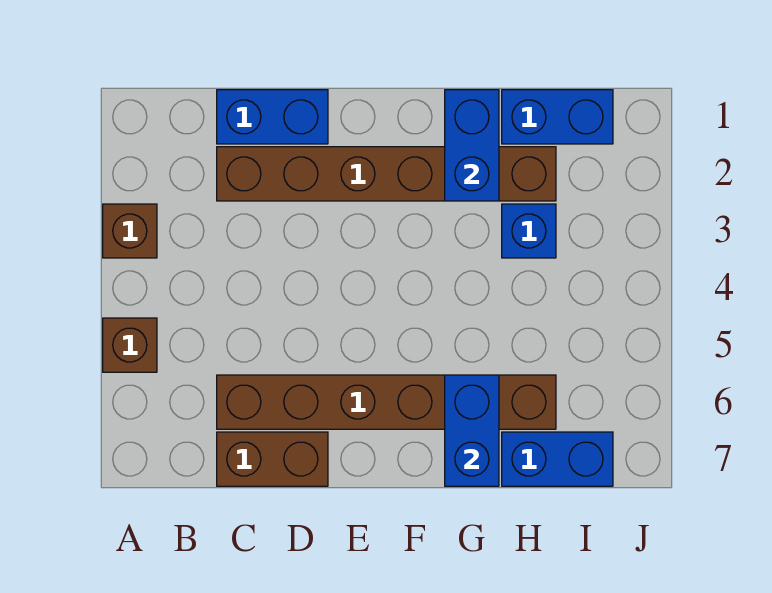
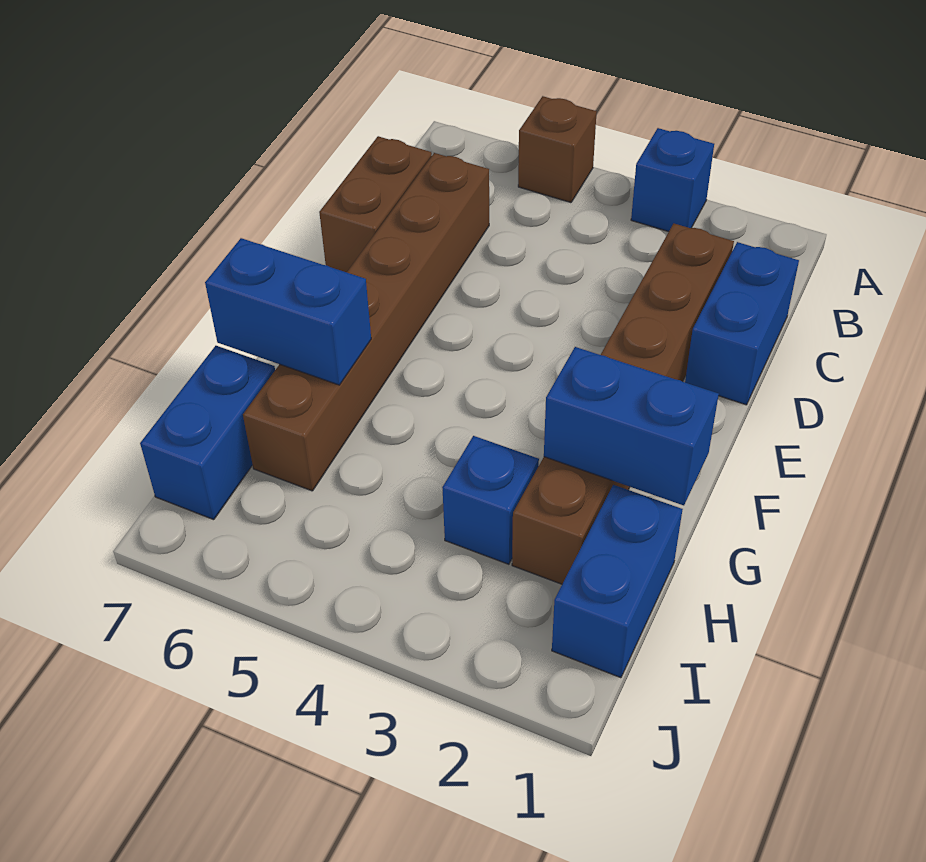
brown 1x1 brick [103,204,157,258] -> blue 1x1 brick [631,128,714,232]

